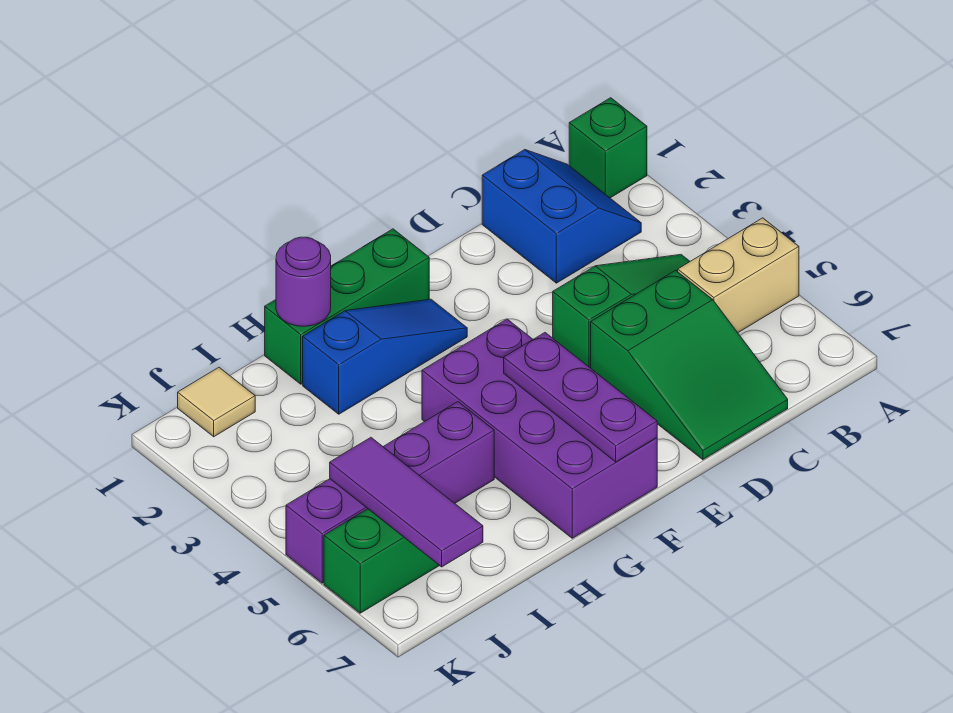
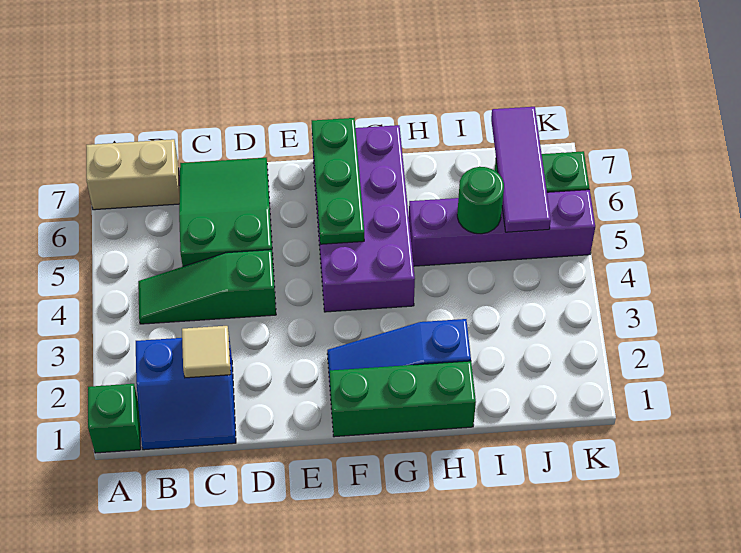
tan 1x2 brick [678,218,799,333] -> tan 1x2 brick moved to [86,139,180,210]
blue 2x2 slope [482,150,641,283] -> blue 2x2 slope turned to [136,338,236,450]
purple 1x3 plate [504,333,657,462] -> green 1x3 plate [312,118,364,244]
purple 1x1 round brick [276,237,331,326] -> none
none -> green 1x1 round brick [457,167,504,234]
tan 1x1 tile [178,367,255,437] -> tan 1x1 tile moved to [182,326,231,378]

